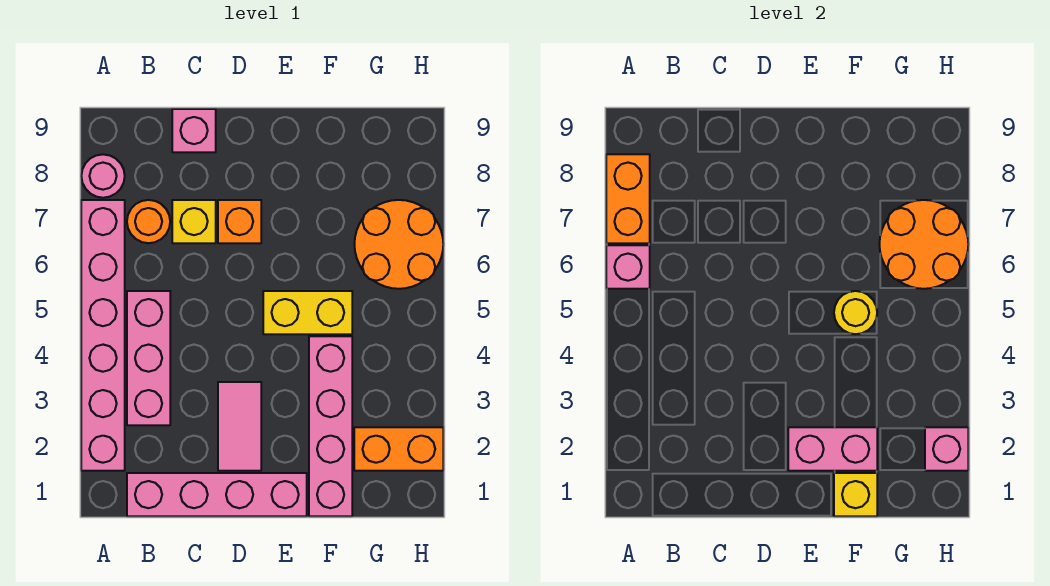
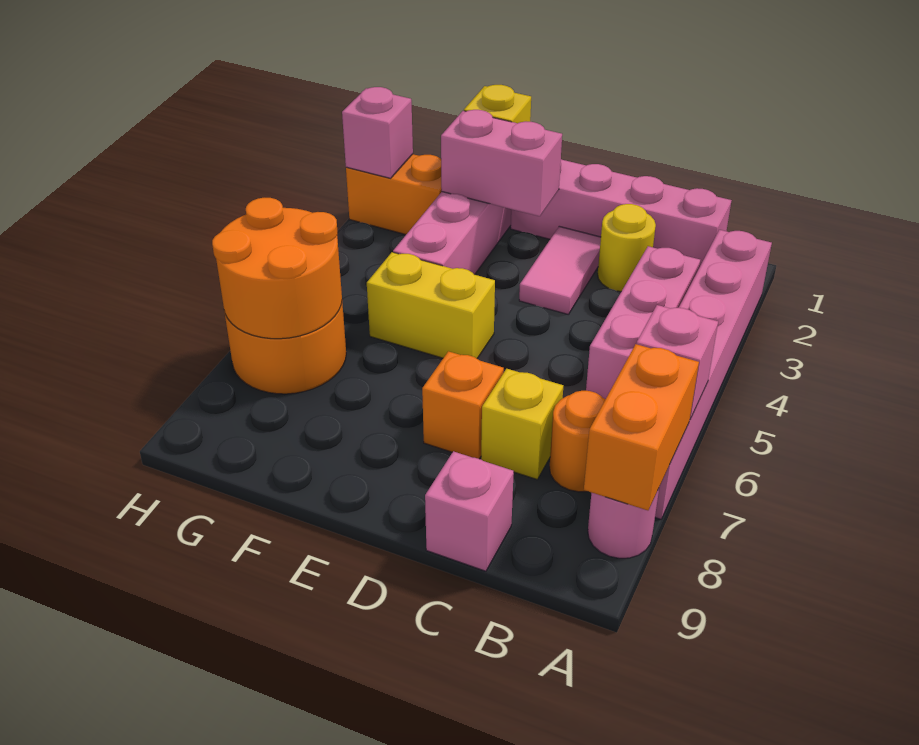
yellow 1x1 round brick [834,291,877,334] -> yellow 1x1 round brick moved to [598,204,656,292]

